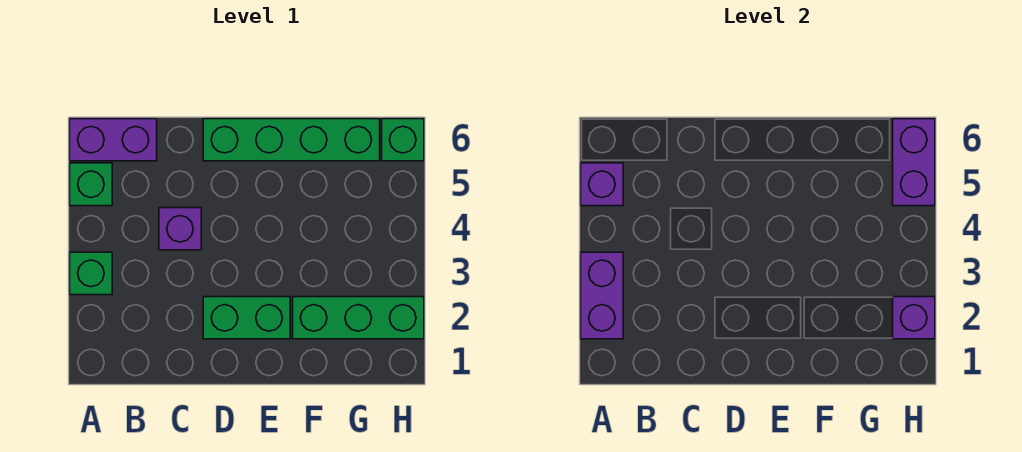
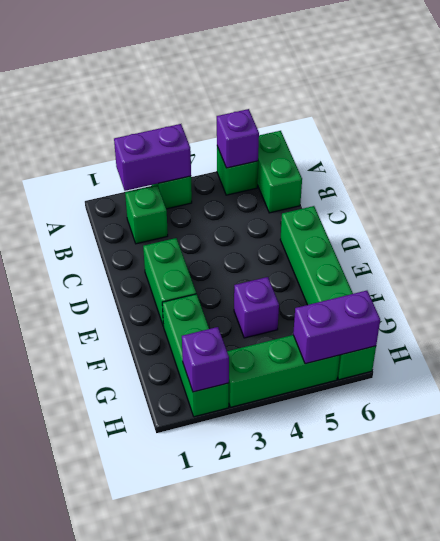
purple 1x2 brick [70,119,157,161] -> green 1x2 brick [257,131,302,213]
none -> green 1x1 brick [125,185,168,244]
purple 1x1 brick [159,208,201,250] -> purple 1x1 brick moved to [234,277,279,338]
none -> green 1x3 brick [227,335,340,407]

